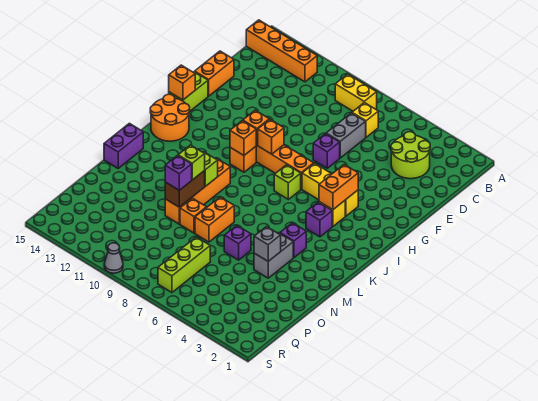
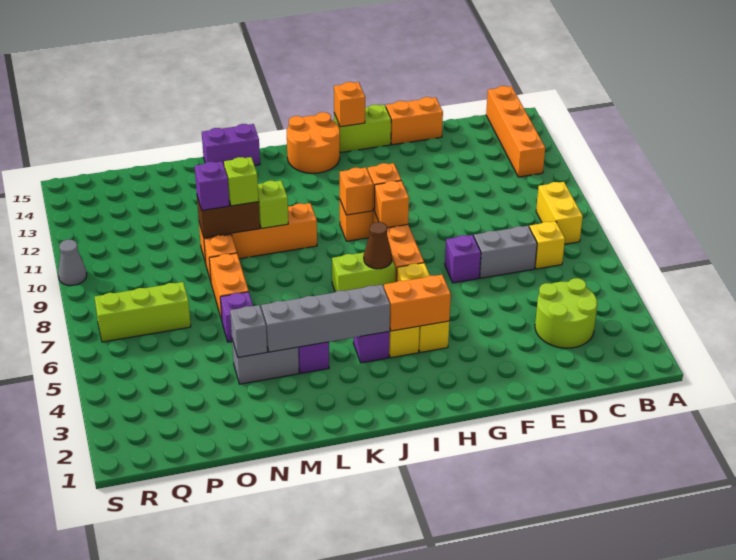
lime 1x1 brick [274,165,301,199] -> lime 1x2 brick [332,253,395,292]
none -> brown 1x1 cone [364,222,392,269]
none -> grey 1x4 brick [261,285,390,352]
orange 1x2 brick [195,197,234,242] -> orange 1x2 brick turned to [209,253,249,320]

